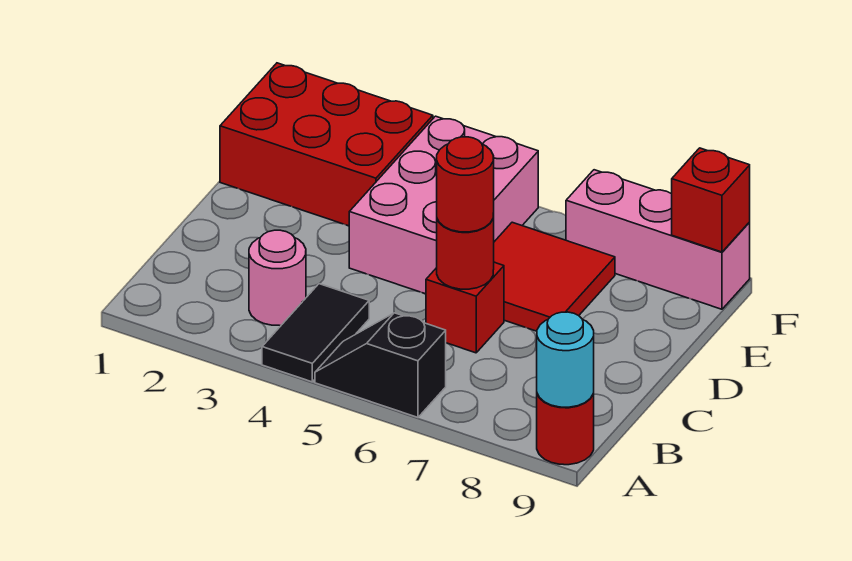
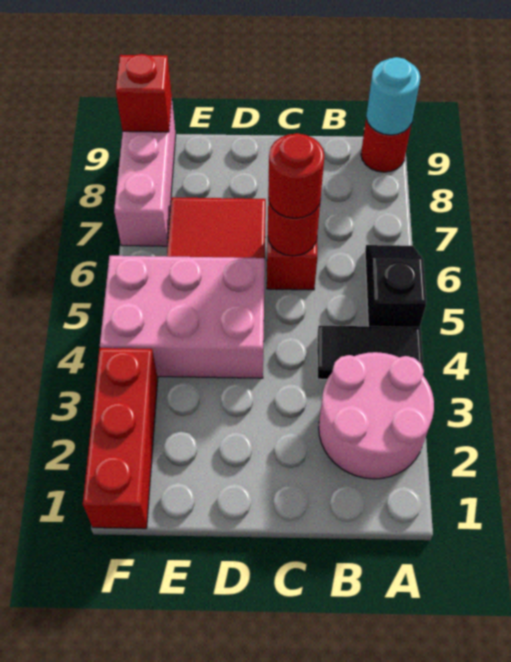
black 1x2 slope [315,313,446,417] -> black 1x2 slope turned to [365,245,426,327]
pink 1x1 round brick [249,230,306,326] -> pink 2x2 round brick [319,352,434,479]
red 2x3 brick [220,63,433,226] -> red 1x3 brick [83,348,158,529]

